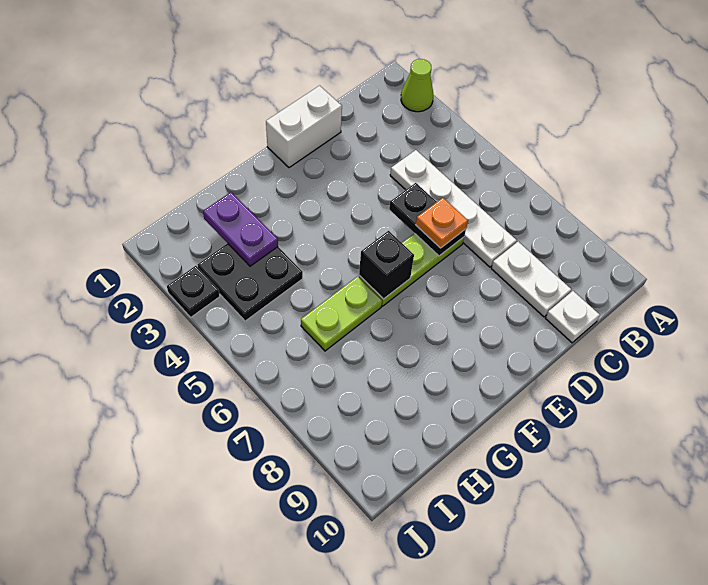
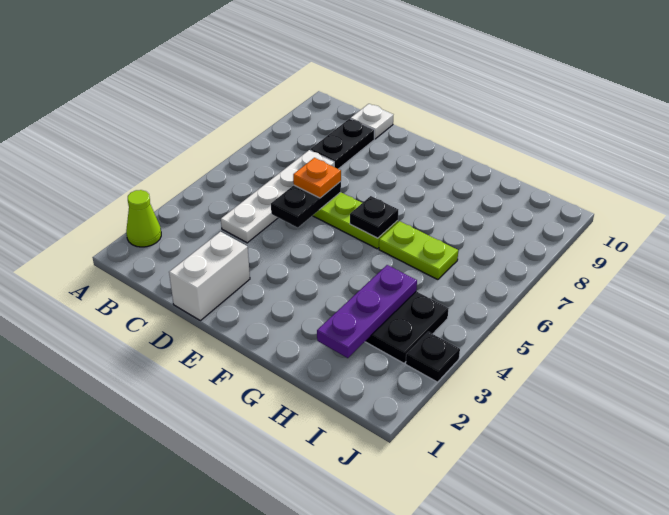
white 1x2 plate [491,242,571,317] -> black 1x2 plate [310,119,374,169]
white 1x2 brick [266,86,342,168] -> white 1x2 brick turned to [169,232,250,321]
black 1x1 brick [359,231,414,299] -> black 1x1 plate [350,196,398,238]
purple 1x2 plate [203,192,278,266] -> purple 1x3 plate [317,265,417,358]

